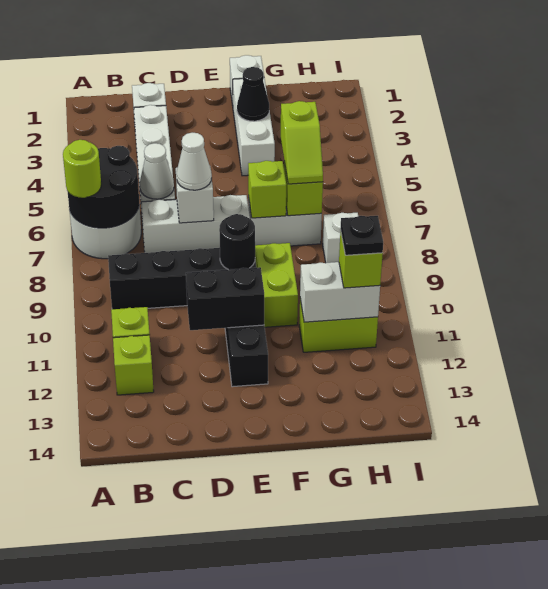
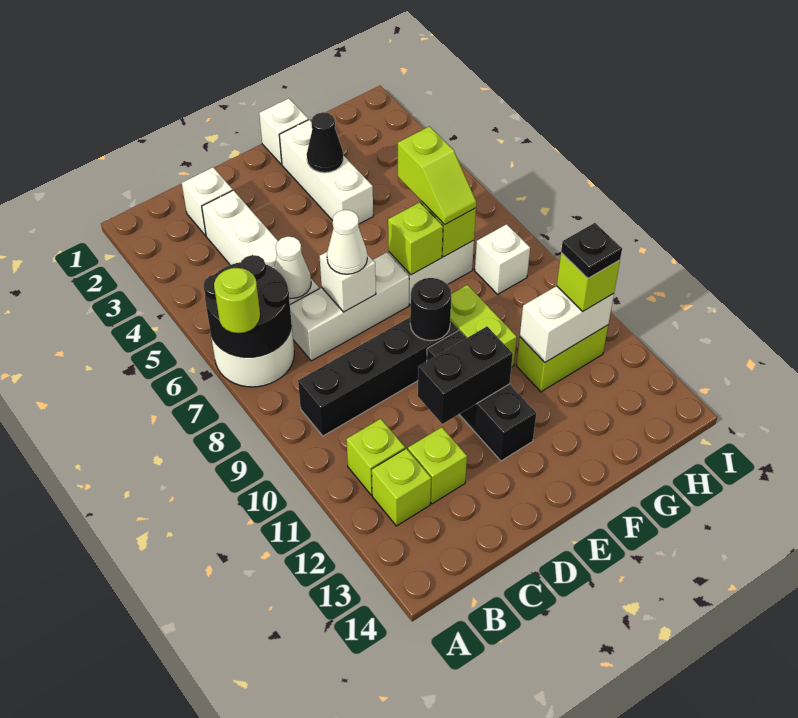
none -> lime 1x1 brick [408,427,467,504]

